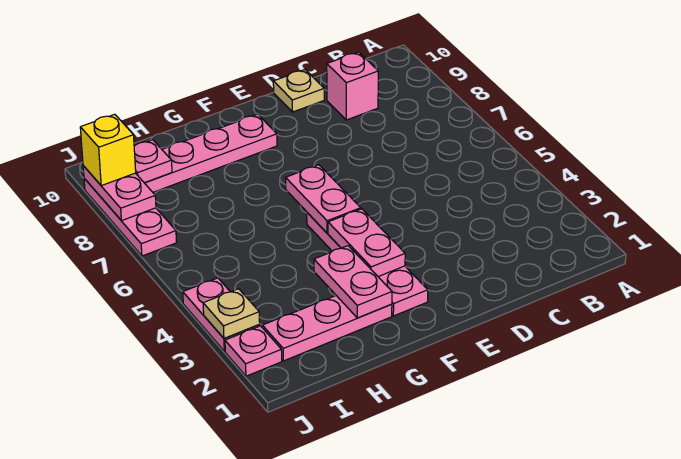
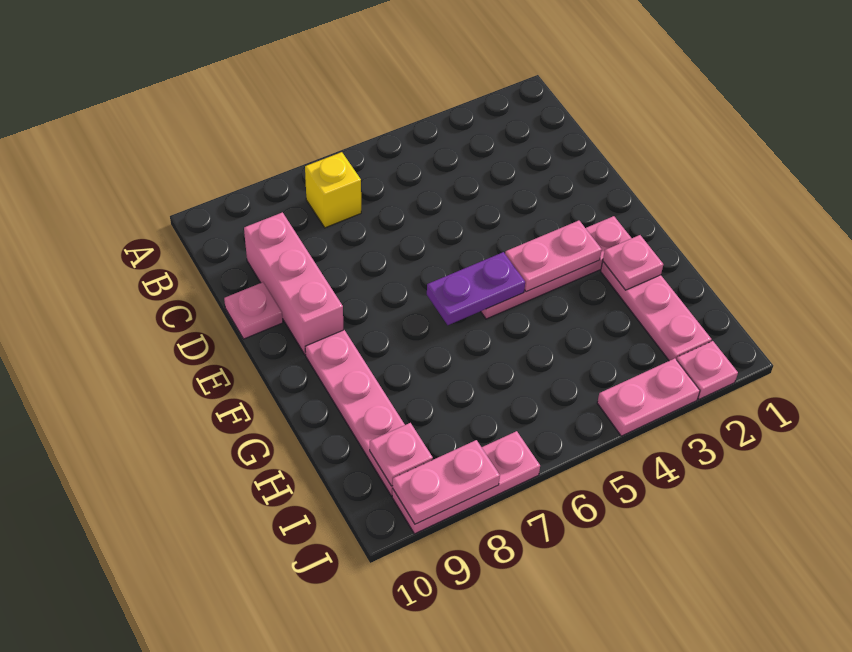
pink 1x1 brick [327,52,378,120] -> pink 1x3 brick [244,212,343,355]
tan 1x1 plate [273,70,324,112] -> pink 1x1 plate [224,282,283,339]
pink 1x2 plate [286,165,361,233] -> purple 1x2 plate [427,252,525,325]
pink 1x2 plate [314,246,392,318] -> pink 1x1 plate [603,235,663,290]
tan 1x1 plate [203,289,260,338] -> none
yellow 1x1 brick [80,114,136,186] -> yellow 1x1 brick moved to [305,152,361,228]

